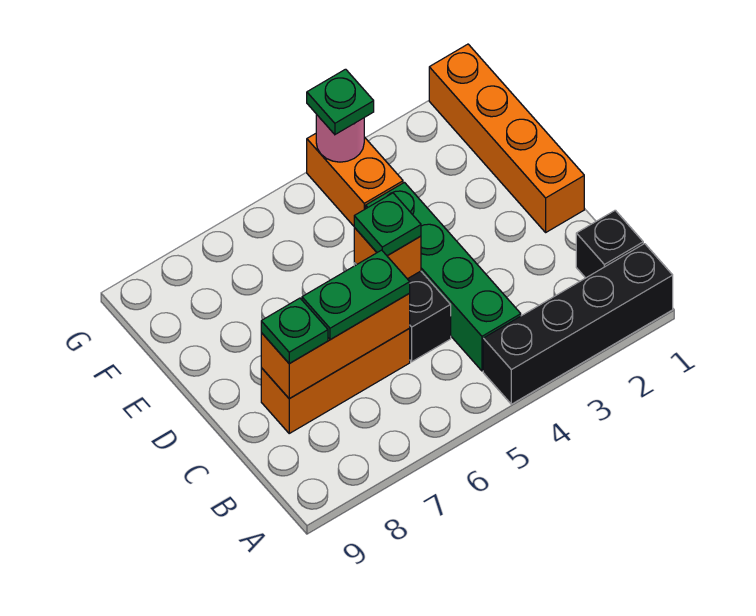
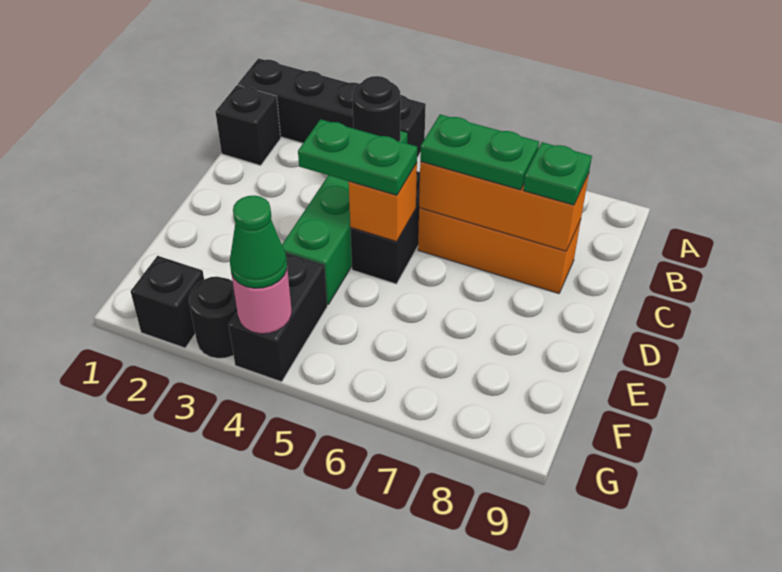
none -> black 1x1 round brick [352,76,401,142]
orange 1x4 brick [429,44,584,232] -> none
green 1x1 plate [354,193,421,256] -> green 1x2 plate [298,119,417,195]
orange 1x2 brick [307,134,403,226] -> black 1x2 brick [229,252,327,382]
none -> black 1x1 brick [131,256,204,348]
none -> black 1x1 round brick [189,277,237,358]
green 1x1 plate [307,69,374,134] -> green 1x1 cone [230,196,287,288]

